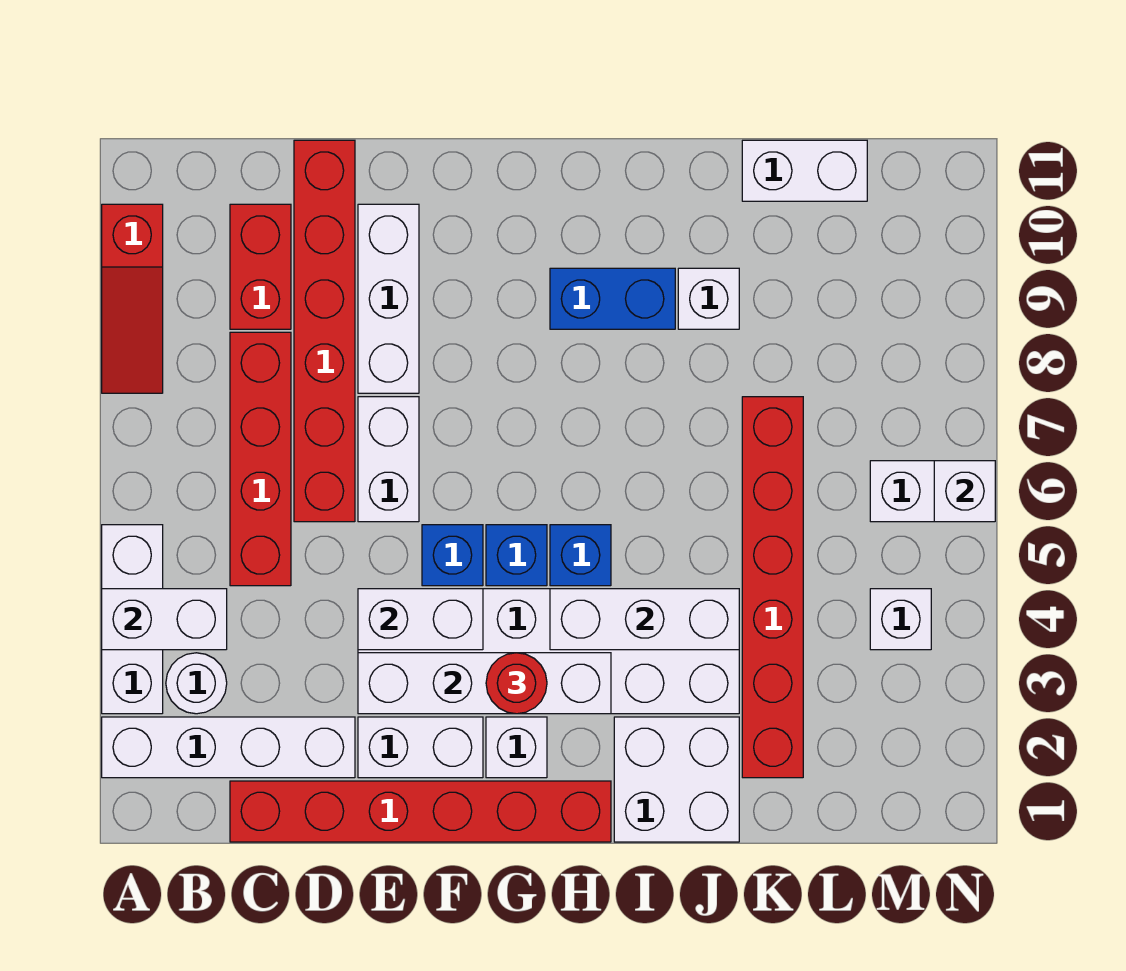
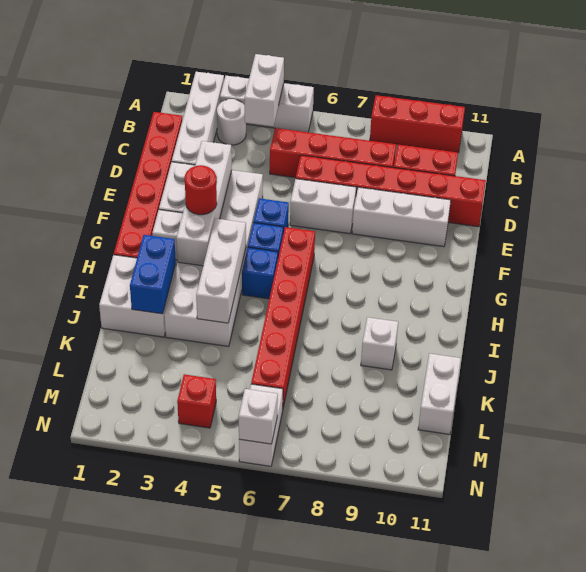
red 1x3 slope [102,204,163,393] -> red 1x3 brick [370,95,465,153]
white 1x2 brick [358,589,483,650] -> none
blue 1x2 brick [550,268,675,329] -> blue 1x2 brick moved to [130,235,176,314]
red 1x6 brick [742,397,803,778] -> red 1x6 brick turned to [251,227,315,407]
white 1x1 brick [870,589,931,650] -> red 1x1 brick [177,374,216,428]

